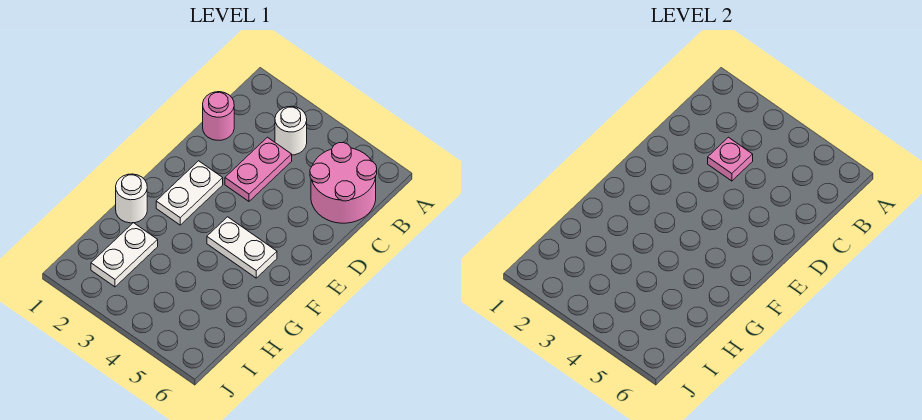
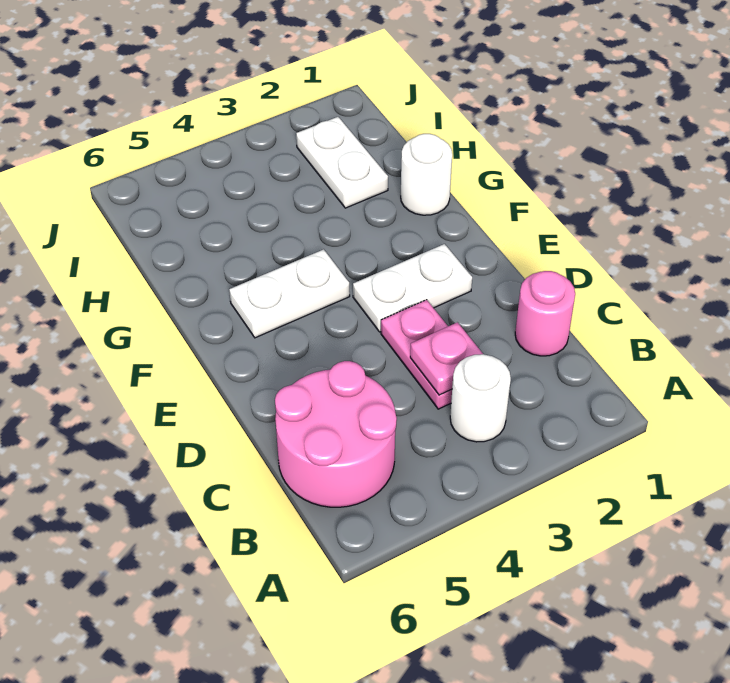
white 1x2 plate [156,161,223,225] -> white 1x2 plate turned to [353,244,472,332]

